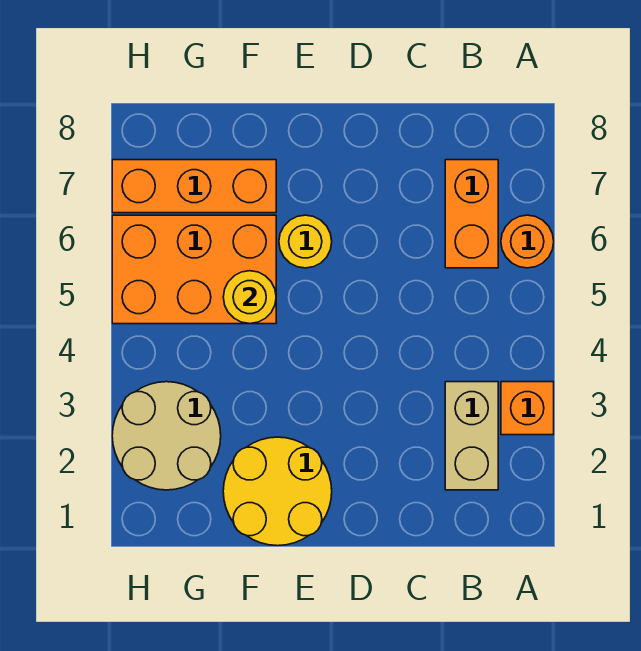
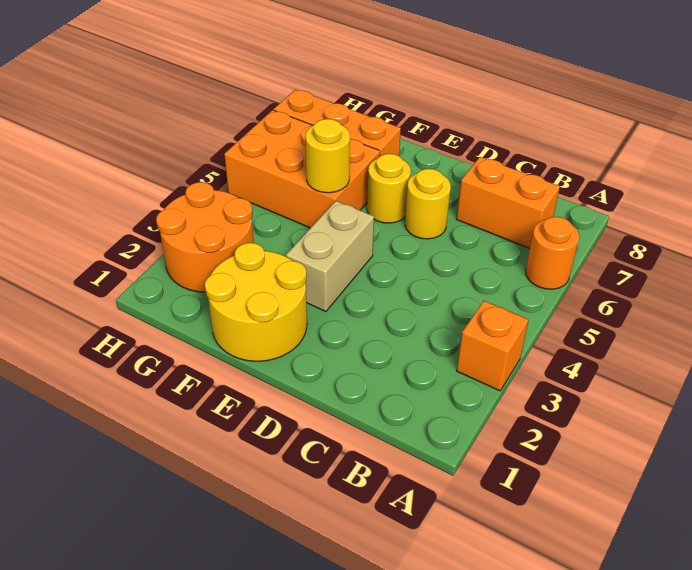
tan 1x2 brick [445,382,498,490] -> tan 1x2 brick moved to [286,201,374,312]
orange 1x2 brick [445,160,498,268] -> orange 1x2 brick turned to [456,157,560,248]
none -> yellow 1x1 round brick [405,169,451,239]
tan 2x2 round brick [112,382,221,490] -> orange 2x2 round brick [156,182,254,292]

